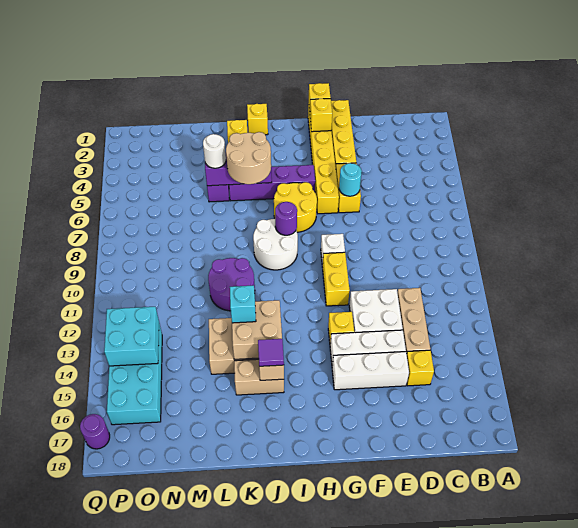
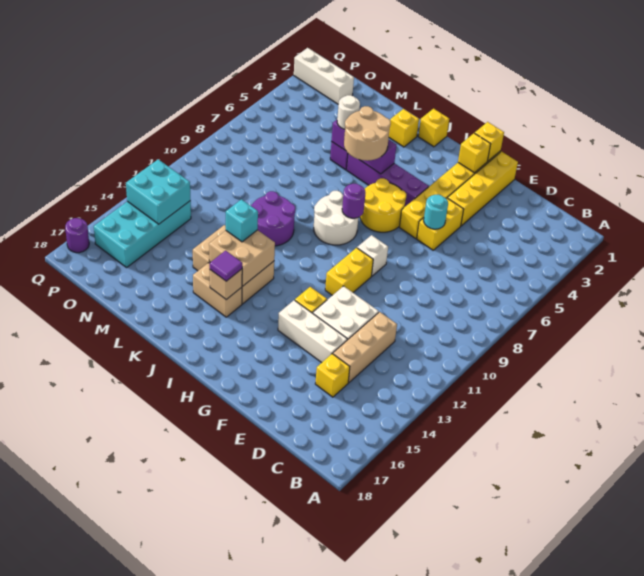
white 1x3 brick [332,352,409,390] -> white 1x3 brick moved to [294,48,354,104]

